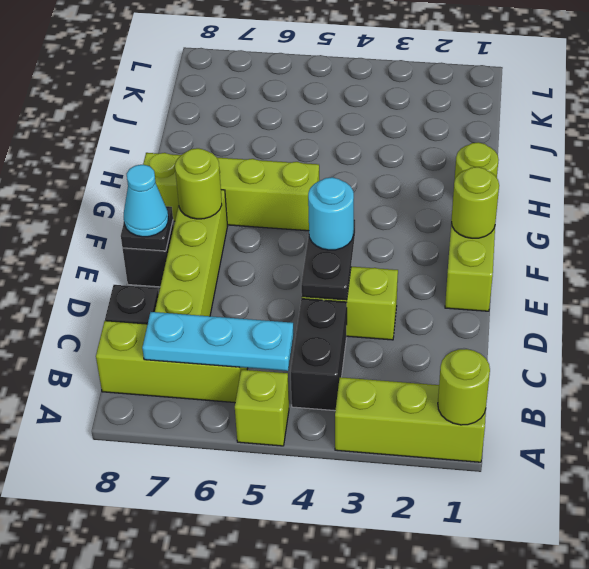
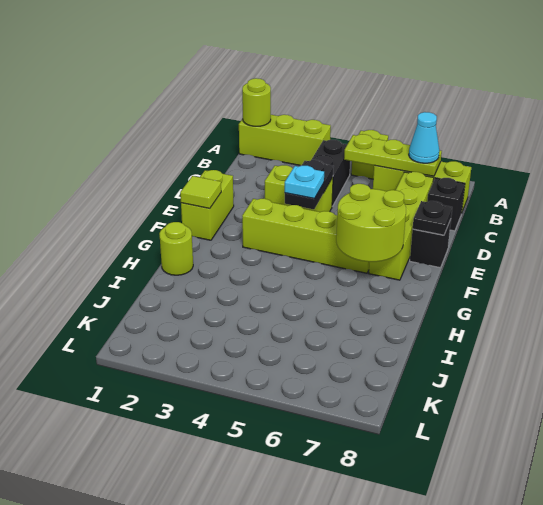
cyan 1x3 plate [142,312,294,371] -> lime 1x3 plate [344,134,442,176]
cyan 1x1 round brick [308,177,354,250] -> cyan 1x1 plate [285,166,324,199]
cyan 1x1 cone [124,165,168,237] -> cyan 1x1 cone moved to [409,112,439,163]
lime 1x1 round brick [451,167,499,238] -> lime 1x1 tile [180,176,221,208]
lime 1x1 round brick [175,148,222,219] -> lime 2x2 round brick [336,184,406,262]
lime 1x4 brick [143,153,319,231] -> lime 1x4 brick moved to [242,199,369,273]

